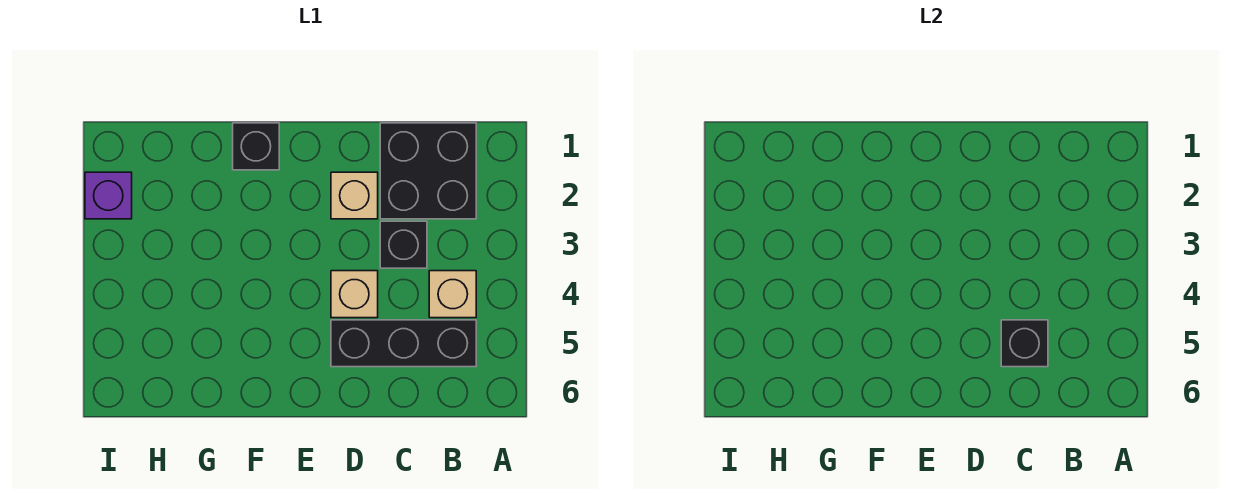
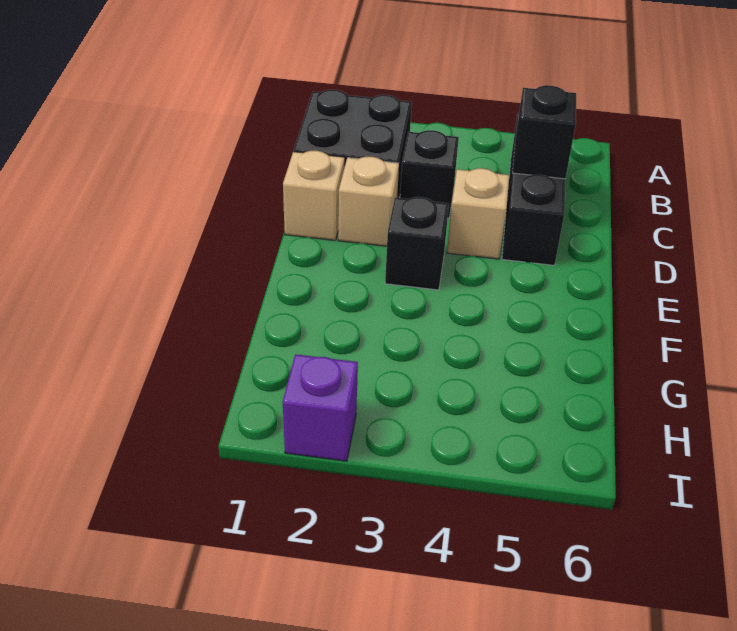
tan 1x1 brick [429,271,476,318] -> tan 1x1 brick moved to [283,151,345,240]
black 1x1 brick [233,123,279,170] -> black 1x1 brick moved to [385,197,449,290]

